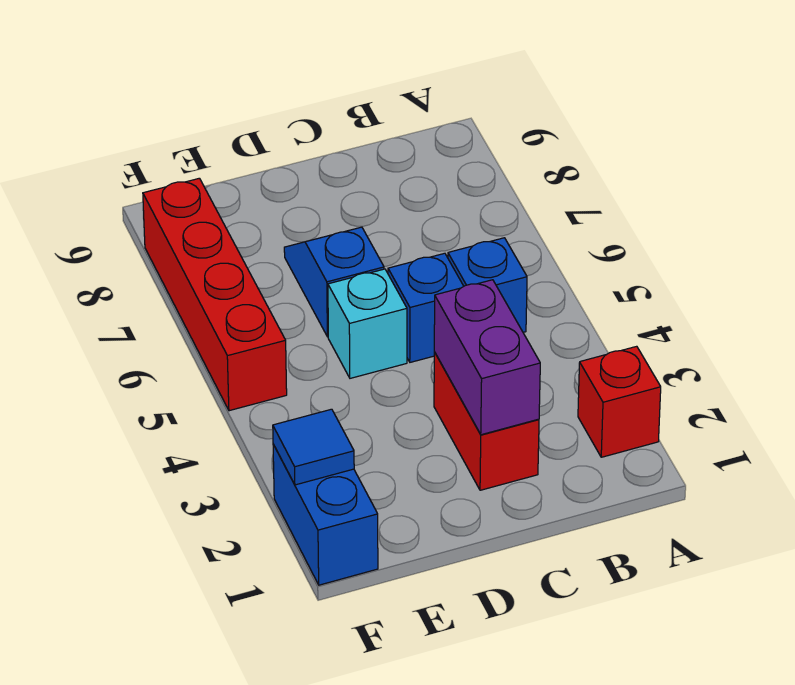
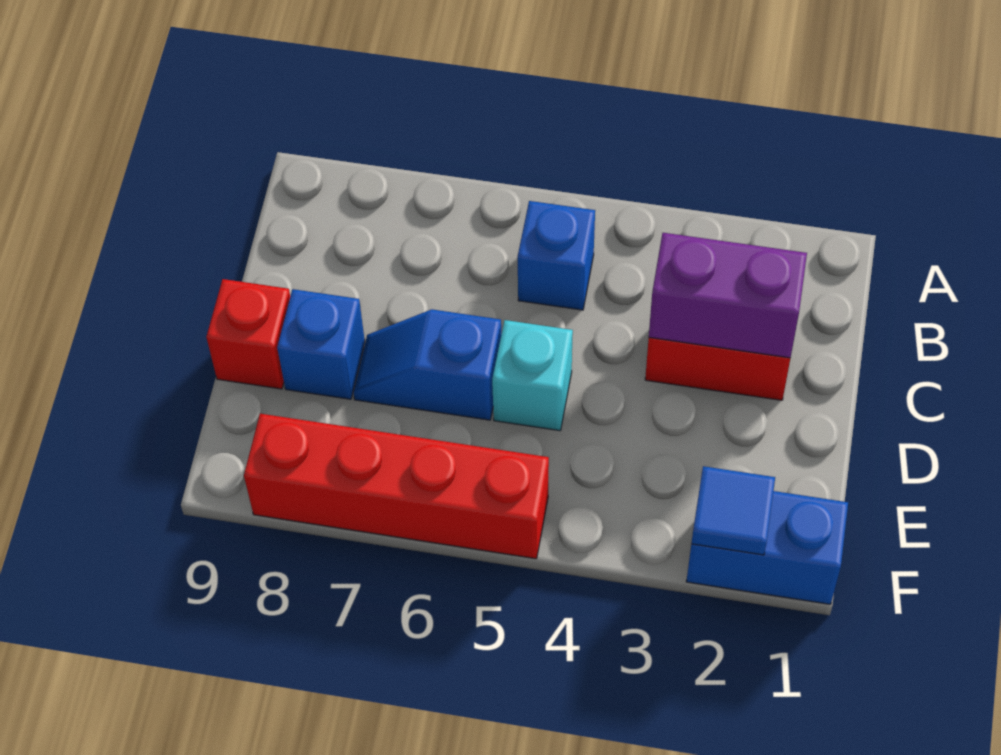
red 1x1 brick [578,346,661,457] -> red 1x1 brick moved to [206,279,290,389]
blue 1x1 brick [388,253,464,362] -> blue 1x1 brick moved to [277,289,365,399]

